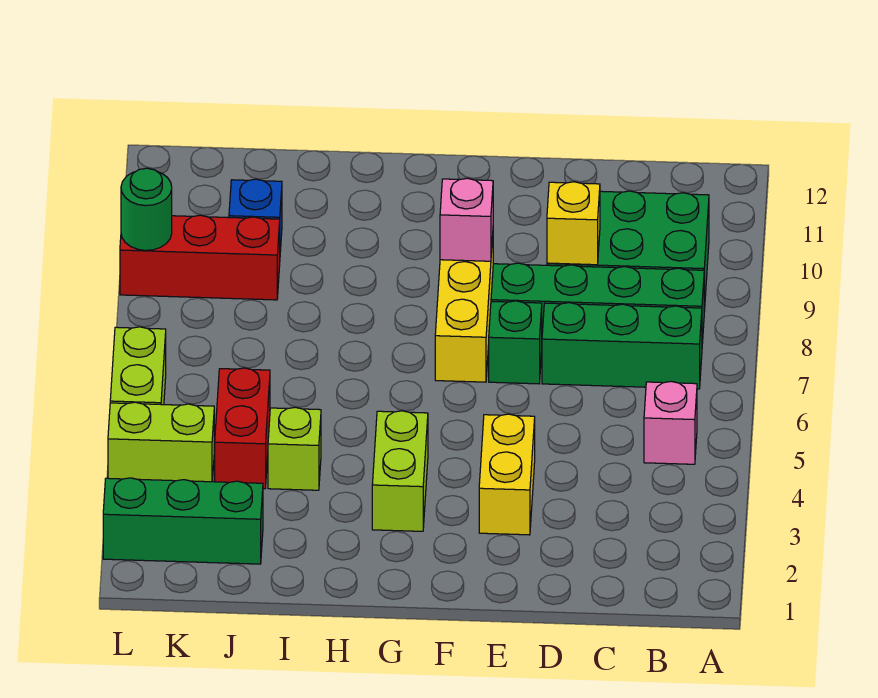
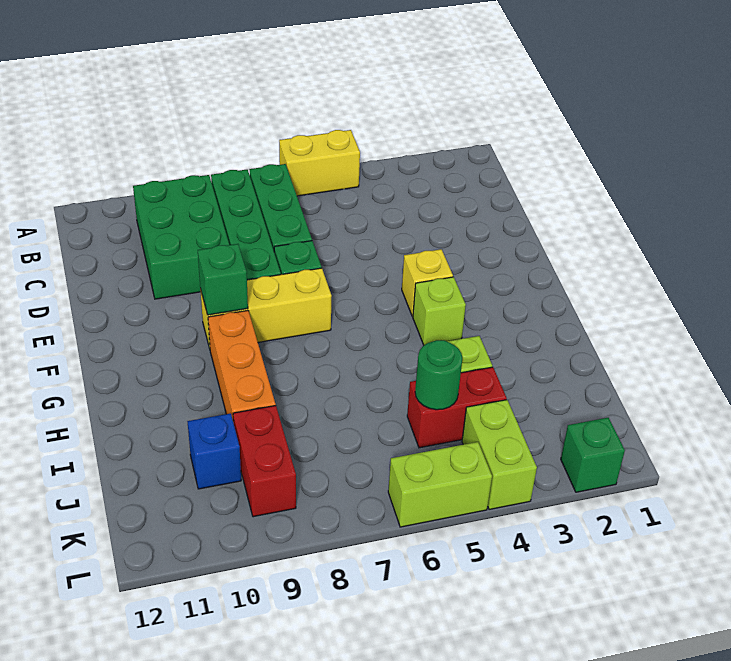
pink 1x1 brick [644,381,697,464] -> none
yellow 1x1 brick [547,182,600,265] -> yellow 1x1 brick moved to [402,249,453,317]
yellow 1x2 brick [479,414,535,535] -> yellow 1x2 brick moved to [279,130,360,196]
pink 1x1 brick [440,178,493,261] -> green 1x1 brick [198,244,248,315]
lime 1x2 brick [372,411,428,531] -> lime 1x1 brick [413,277,466,345]
none -> orange 1x3 brick [208,310,276,423]
green 1x3 brick [103,478,263,564] -> green 1x1 brick [561,418,625,492]
red 1x3 brick [120,215,280,300] -> red 1x2 brick [233,406,296,517]
green 1x1 round brick [121,168,172,250] -> green 1x1 round brick moved to [415,340,462,410]

